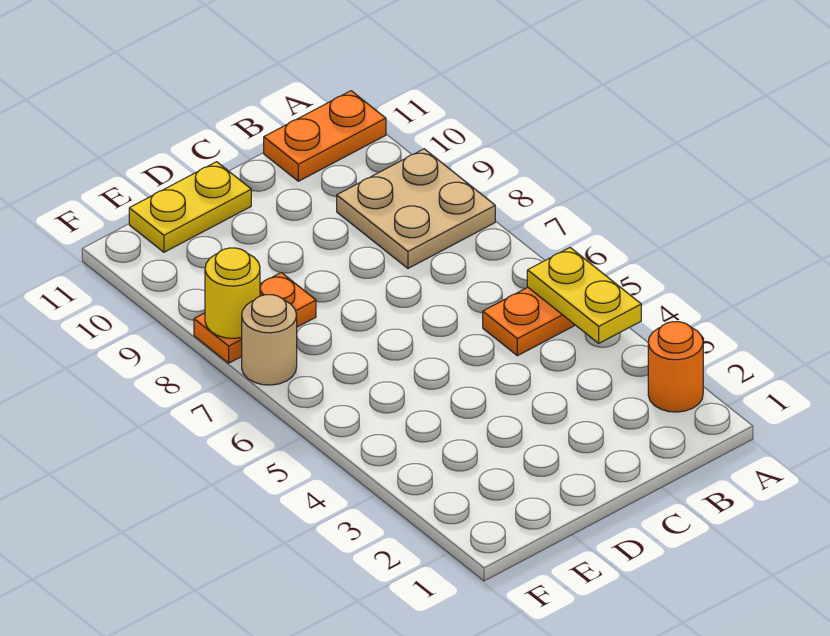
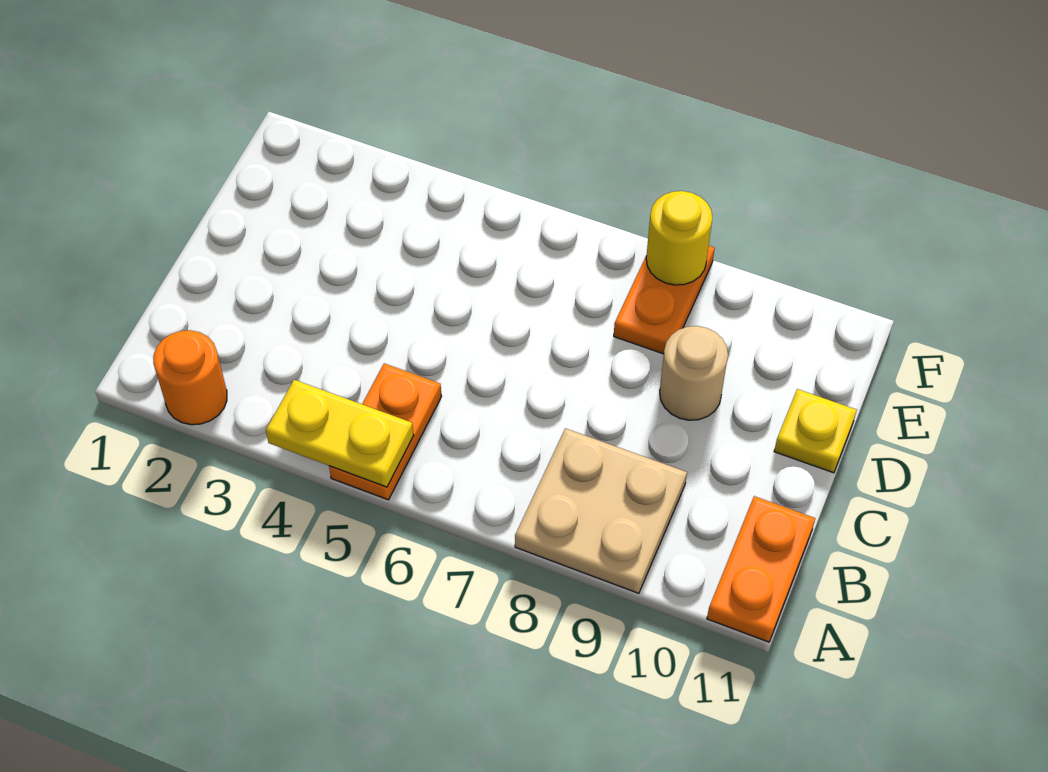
yellow 1x2 plate [129,162,251,252] -> yellow 1x1 plate [774,389,857,473]
tan 1x1 round brick [242,295,297,385] -> tan 1x1 round brick moved to [660,326,728,420]

